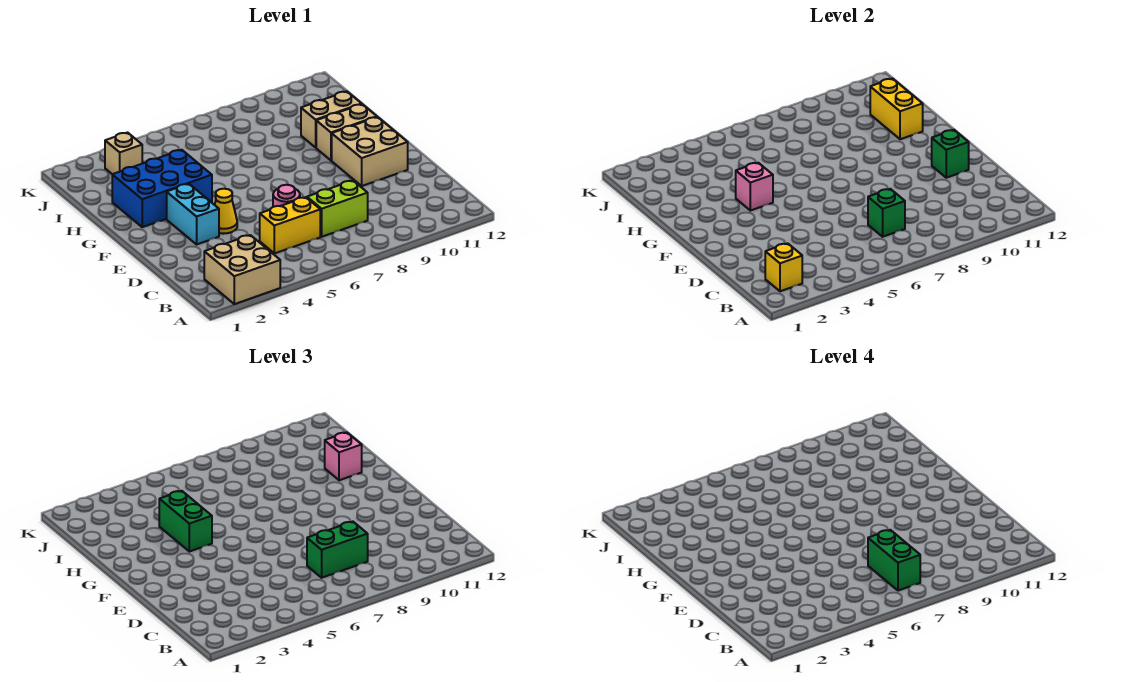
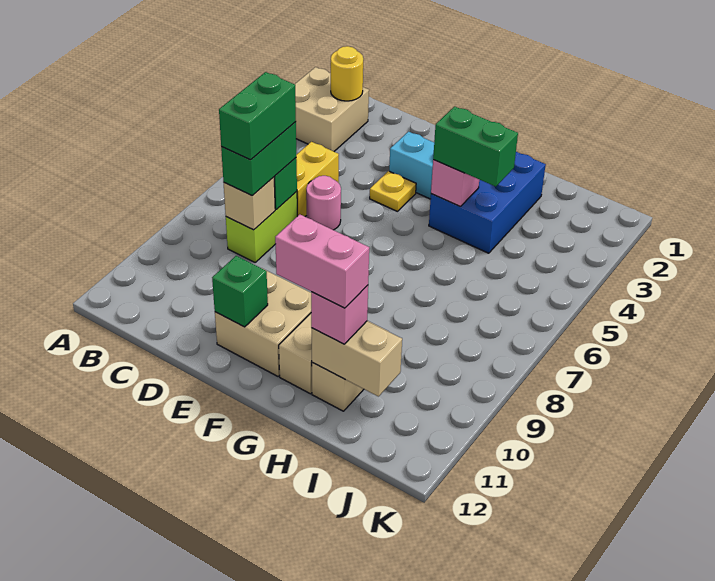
yellow 1x1 brick [765,243,802,291] -> yellow 1x1 round brick [331,46,363,101]
green 1x2 brick [868,530,920,591] -> green 1x2 brick turned to [219,72,296,160]
yellow 1x1 cone [215,189,237,234] -> yellow 1x1 plate [370,171,416,211]
none -> pink 1x2 brick [275,214,369,308]
yellow 1x2 brick [870,79,923,139] -> tan 1x2 brick [312,321,402,397]
tan 1x1 brick [105,133,142,174] -> tan 1x1 brick moved to [224,177,275,230]

